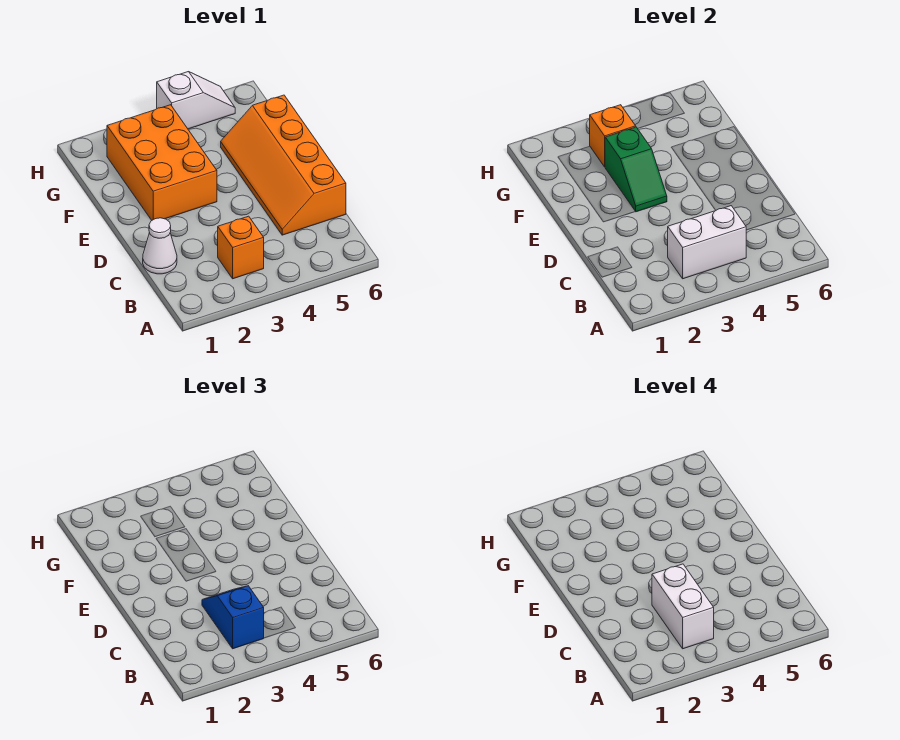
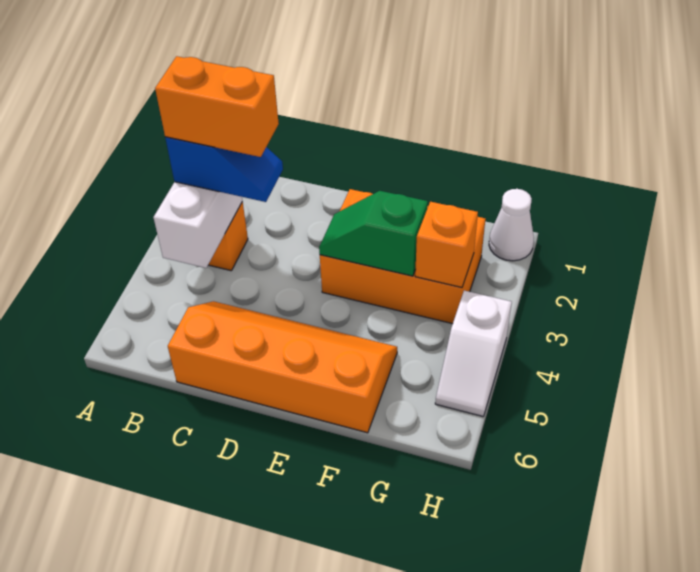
white 1x2 brick [652,564,714,649] -> orange 1x2 brick [155,56,279,157]
white 1x1 cone [143,218,177,274] -> white 1x1 cone moved to [489,189,534,261]

